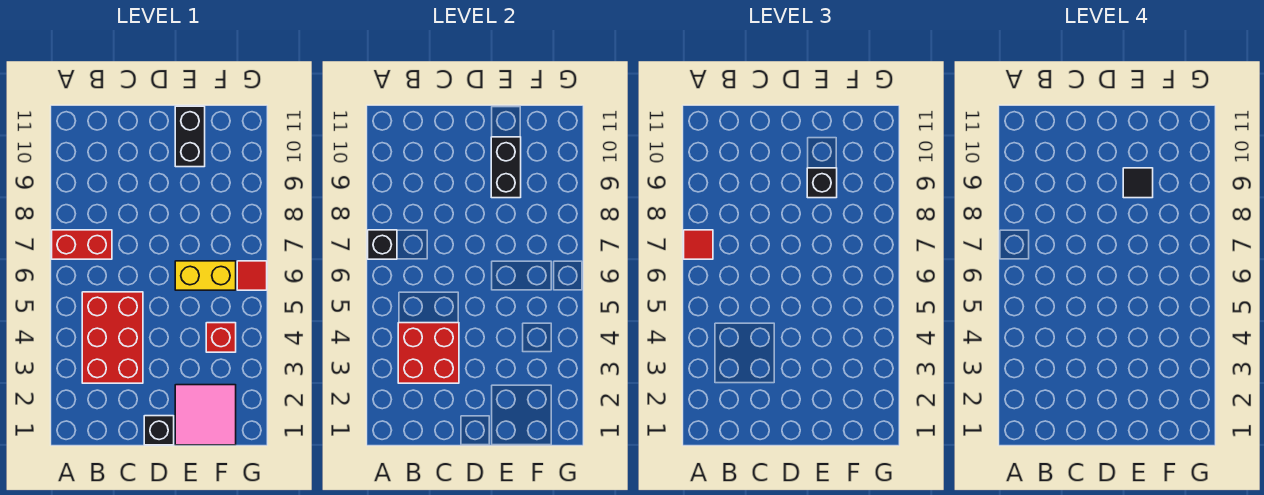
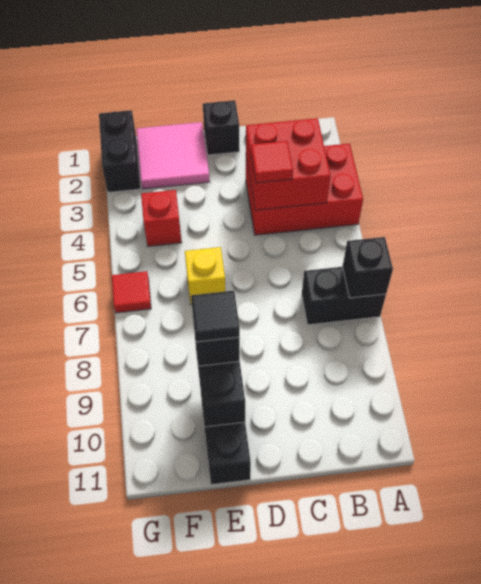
red 1x2 brick [52,230,112,259] -> black 1x2 brick [302,267,386,325]
red 1x1 tile [684,230,713,259] -> red 1x1 tile moved to [251,141,293,183]
red 2x3 brick [82,292,143,383] -> red 2x3 brick turned to [246,144,363,235]
yellow 1x2 brick [175,261,236,290] -> yellow 1x1 brick [185,247,226,305]
none -> black 1x2 brick [99,110,141,192]

